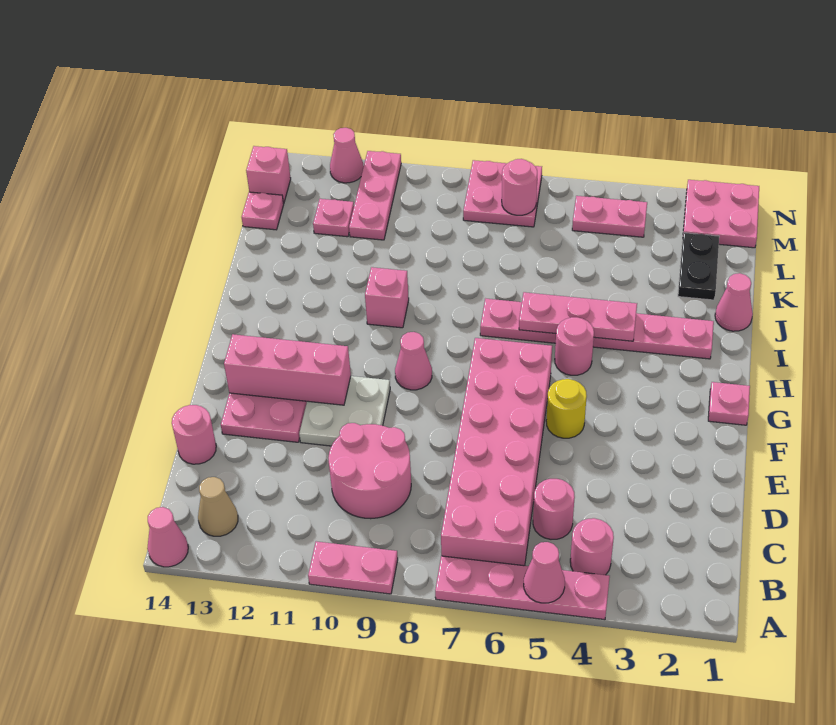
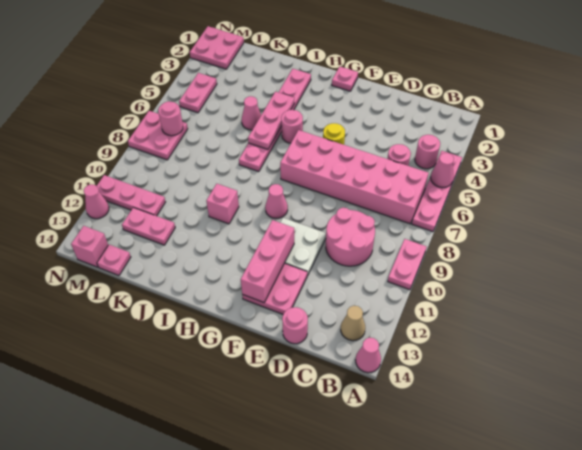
pink 1x1 cone [715,273,753,331] -> pink 1x1 cone moved to [242,96,261,130]
black 1x2 plate [678,233,719,300] -> none
pink 1x1 plate [313,199,354,237] -> pink 1x2 plate [122,208,175,245]

